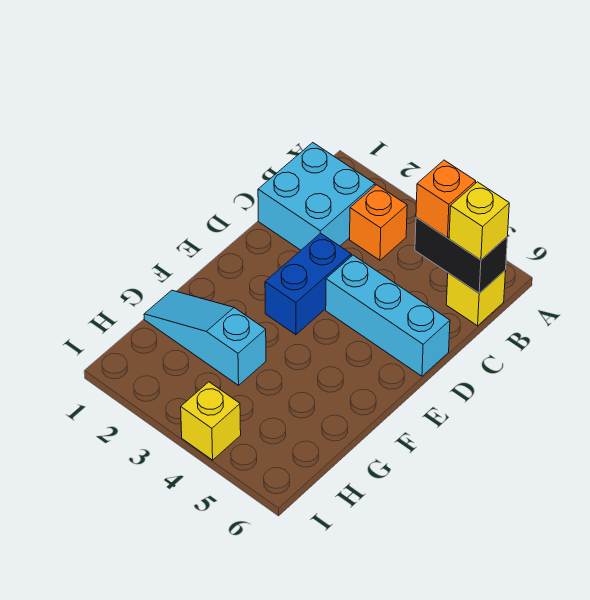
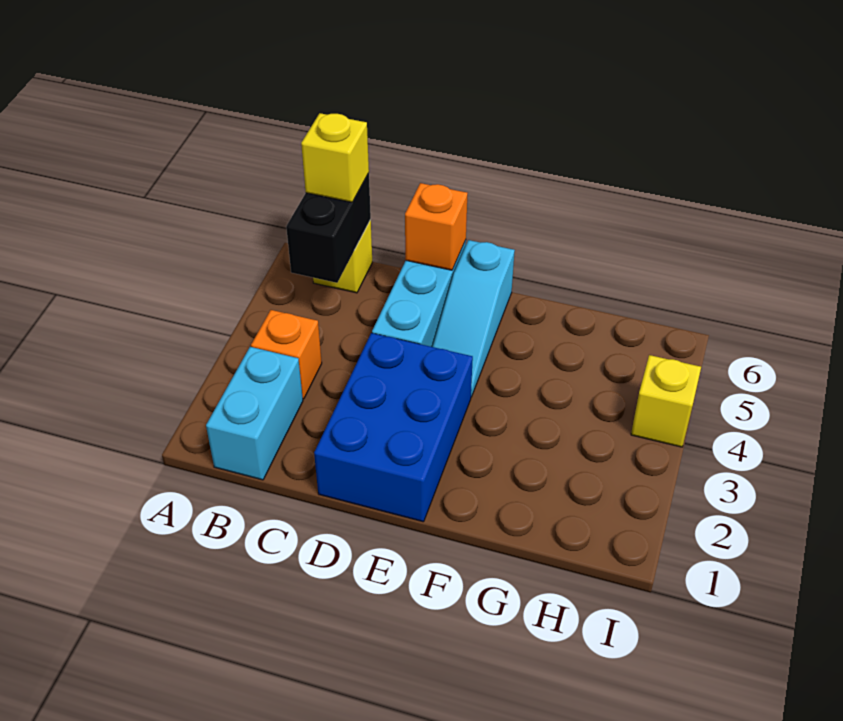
cyan 2x2 brick [258,143,375,250] -> cyan 1x2 brick [206,347,303,480]
orange 1x1 brick [416,160,476,238] -> orange 1x1 brick moved to [405,183,468,270]
blue 1x2 brick [265,233,351,335] -> blue 2x3 brick [314,333,473,522]
cyan 1x3 slope [144,290,266,385] -> cyan 1x3 slope moved to [433,240,515,397]

